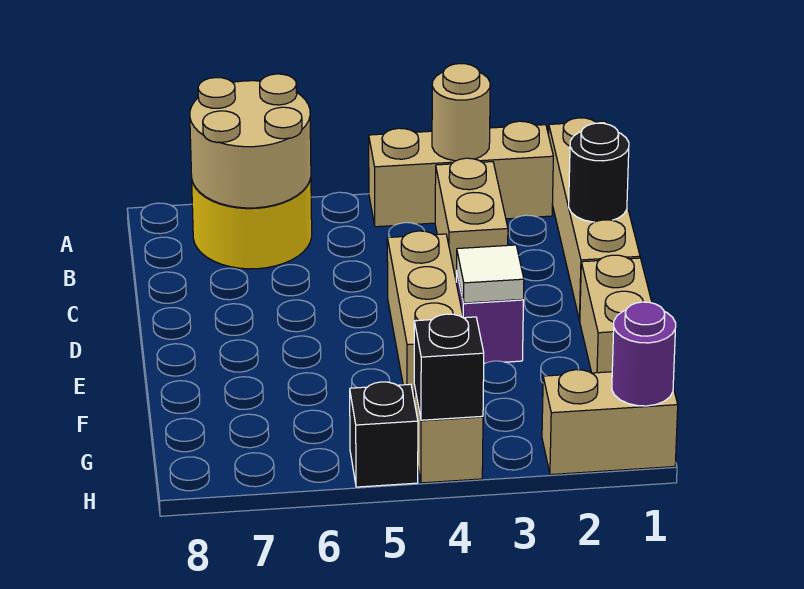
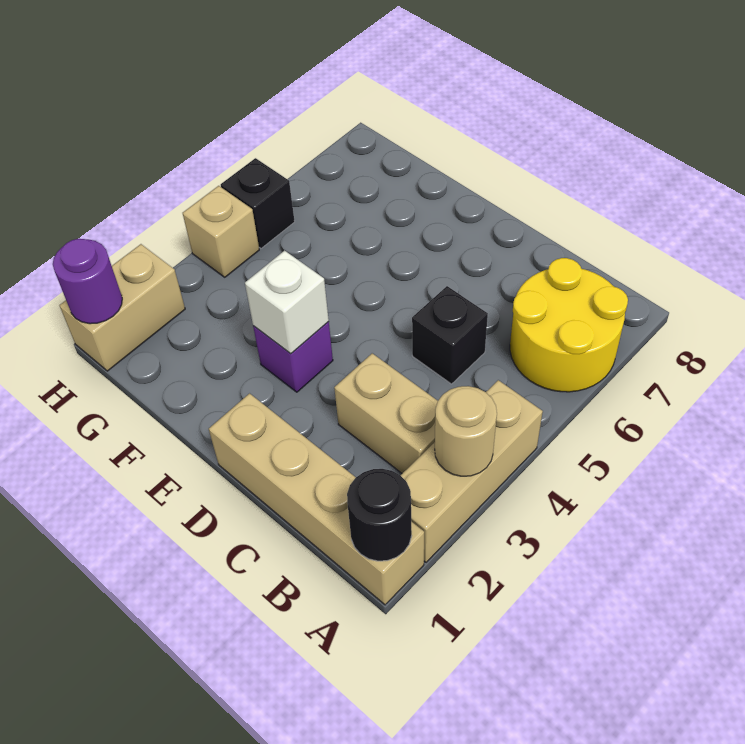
tan 2x2 round brick [190,74,311,208] -> none
black 1x1 round brick [569,123,629,222] -> black 1x1 round brick moved to [347,469,412,561]
tan 1x3 brick [387,231,463,397] -> none
tan 1x2 brick [580,255,652,373] -> none
white 1x1 tile [457,245,524,303] -> white 1x1 brick [245,251,329,354]
black 1x1 brick [414,314,484,420] -> black 1x1 brick moved to [412,286,488,384]

